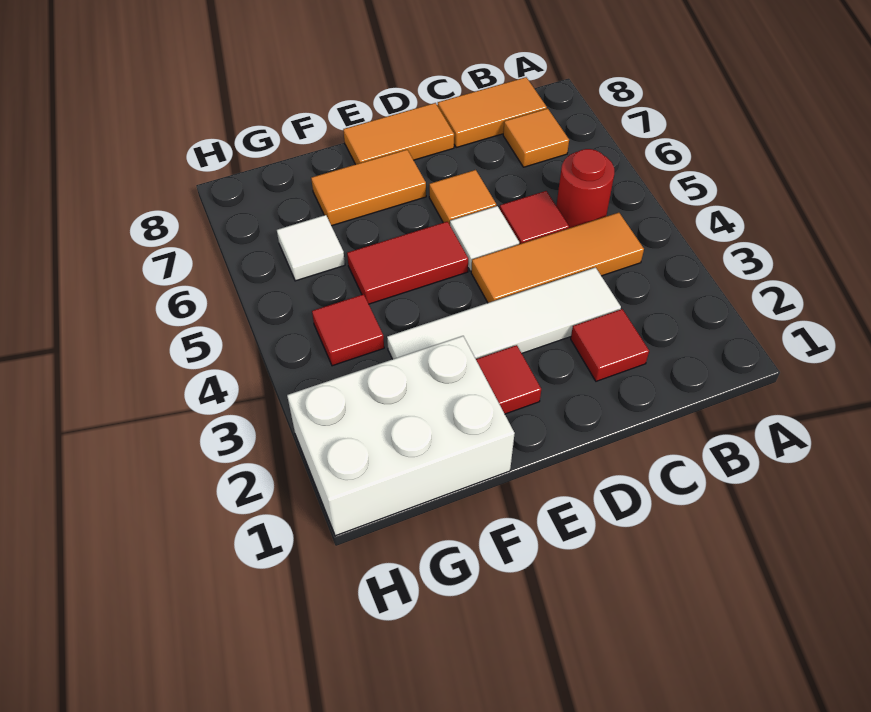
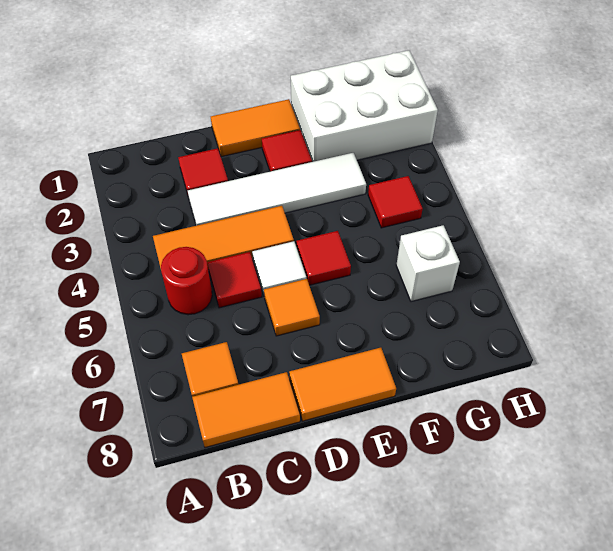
red 1x2 tile [347,222,468,304] -> red 1x1 tile [296,231,351,285]
orange 1x2 tile [311,150,426,226] -> orange 1x2 tile moved to [211,99,300,157]
white 1x1 tile [277,215,345,281] -> white 1x1 brick [396,225,460,302]

